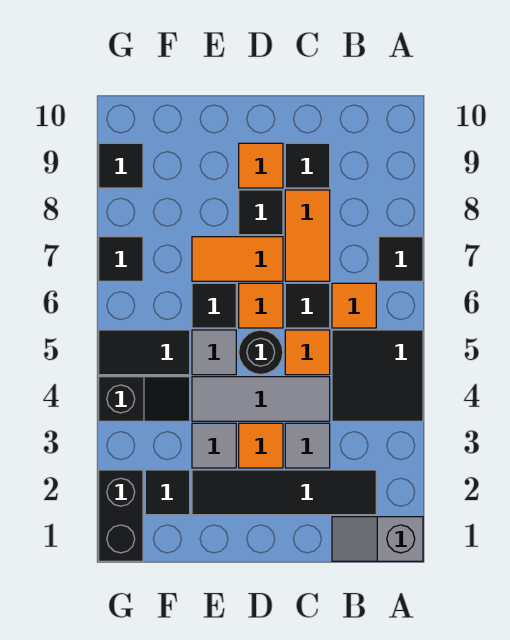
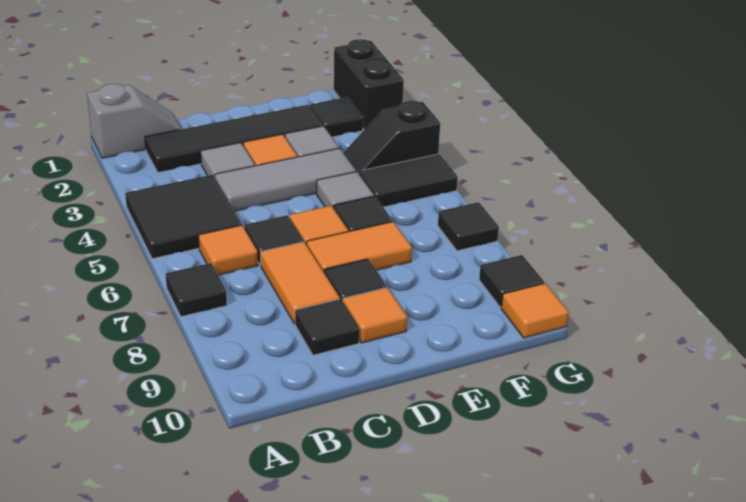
orange 1x1 tile [285,330,330,375] -> orange 1x1 tile moved to [501,283,569,338]
black 1x1 round brick [239,330,283,374] -> none

